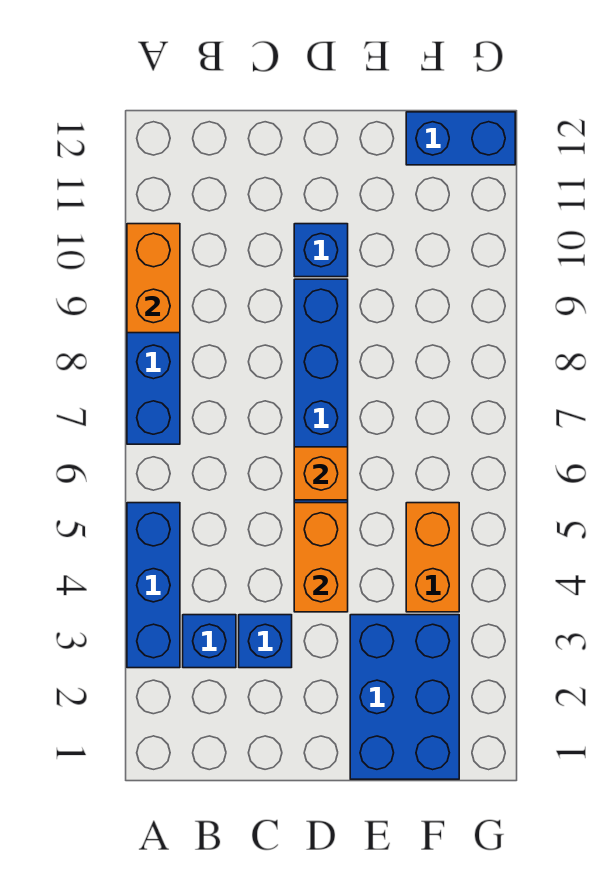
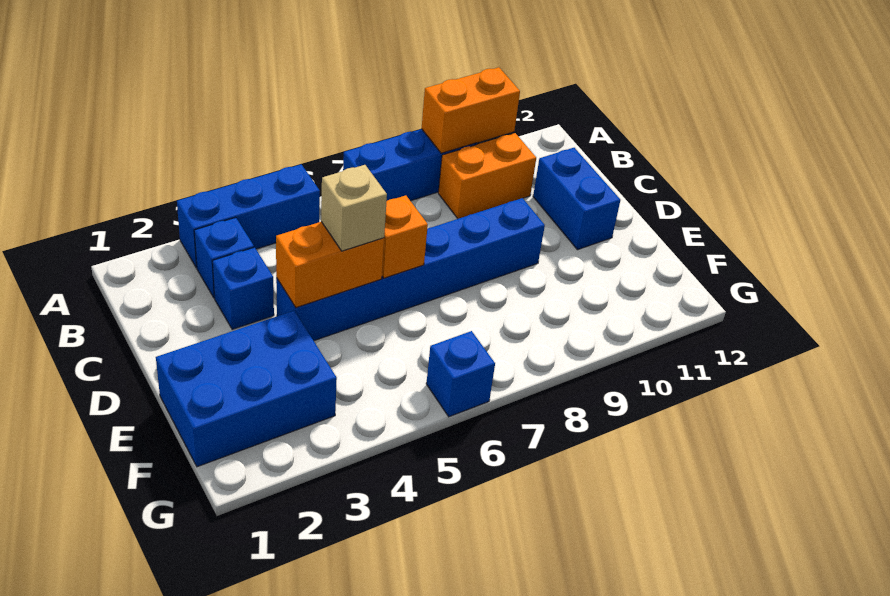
none -> tan 1x1 brick [321,165,387,251]
blue 1x1 brick [294,224,348,277] -> blue 1x1 brick moved to [426,331,495,417]
orange 1x2 brick [406,503,459,612] -> orange 1x2 brick moved to [438,133,536,219]
blue 1x2 brick [406,112,515,165] -> blue 1x2 brick moved to [533,148,620,250]

